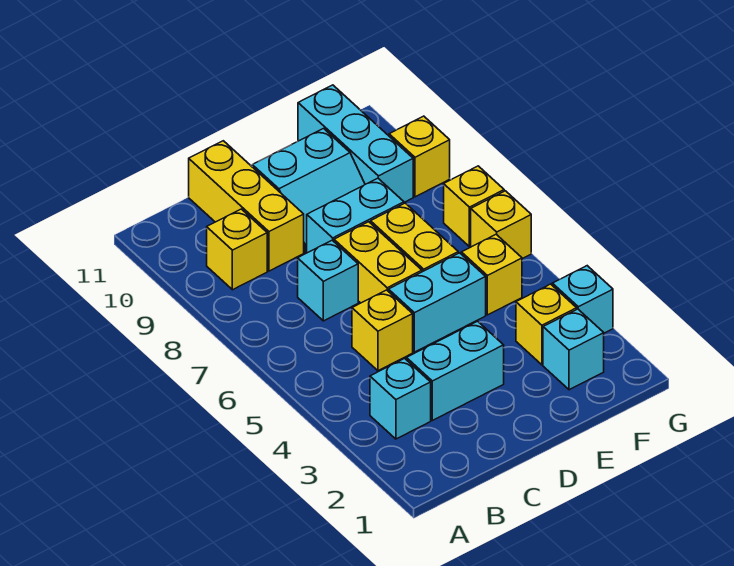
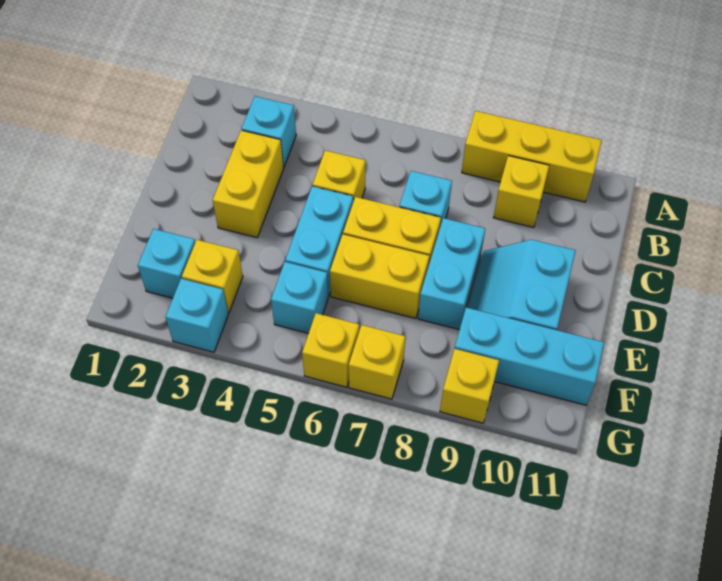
cyan 1x2 brick [406,321,504,420] -> yellow 1x2 brick [213,130,283,238]
yellow 1x3 brick [189,141,304,271] -> yellow 1x3 brick moved to [462,111,602,202]
yellow 1x1 brick [461,234,522,315] -> cyan 1x1 brick [271,262,328,333]

